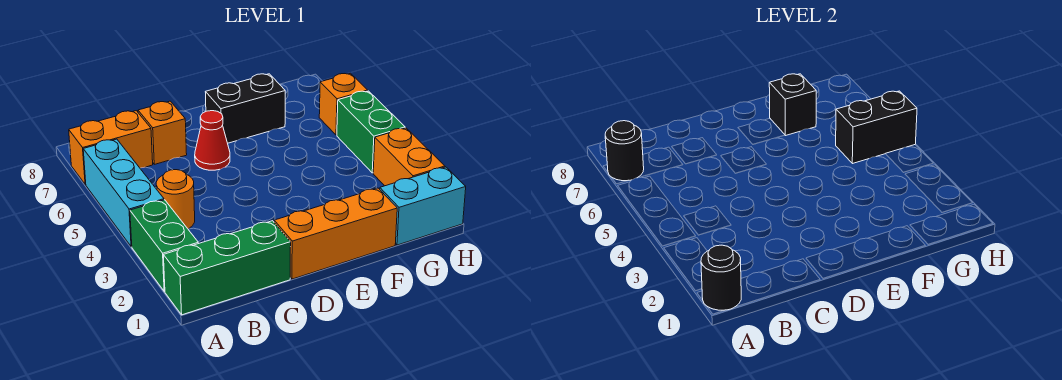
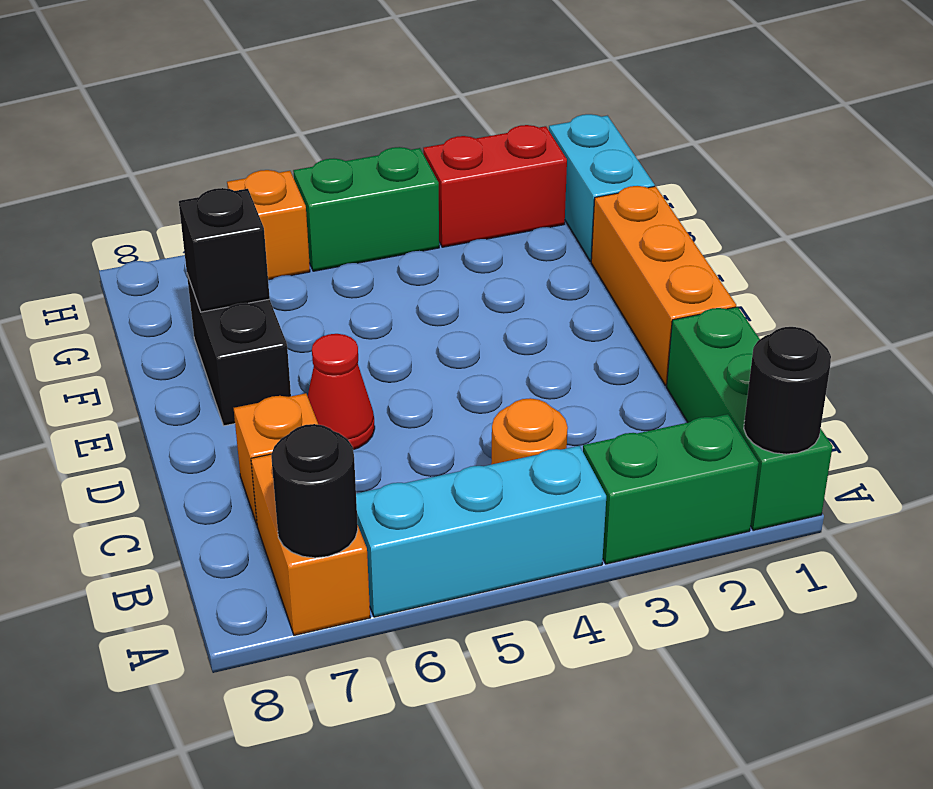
black 1x2 brick [836,91,917,164] -> none
orange 1x2 brick [373,128,445,186] -> red 1x2 brick [423,125,567,247]

